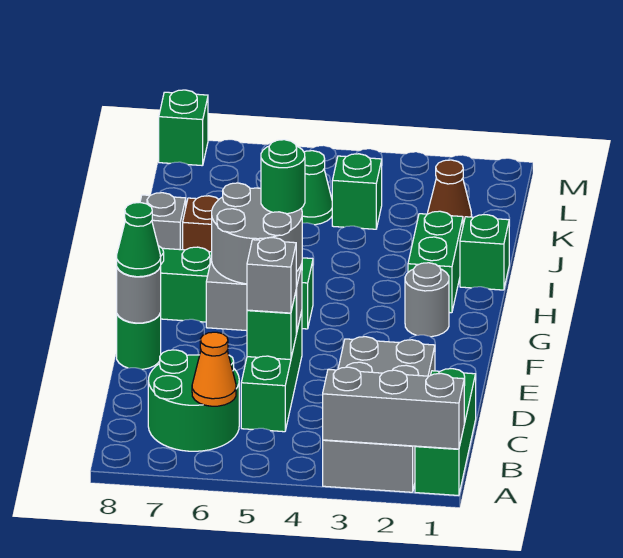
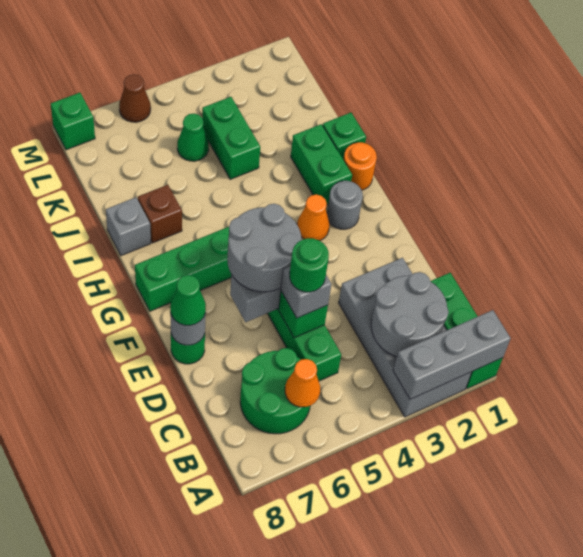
none -> grey 2x2 round brick [371,272,449,357]
green 1x1 round brick [261,140,305,214] -> green 1x1 round brick moved to [290,238,329,292]
none -> orange 1x1 cone [297,194,329,241]
none -> orange 1x1 round brick [344,142,377,190]
brown 1x1 cone [428,160,472,225] -> brown 1x1 cone moved to [119,74,151,122]
green 1x1 brick [332,154,382,229] -> green 1x2 brick [202,97,260,179]

